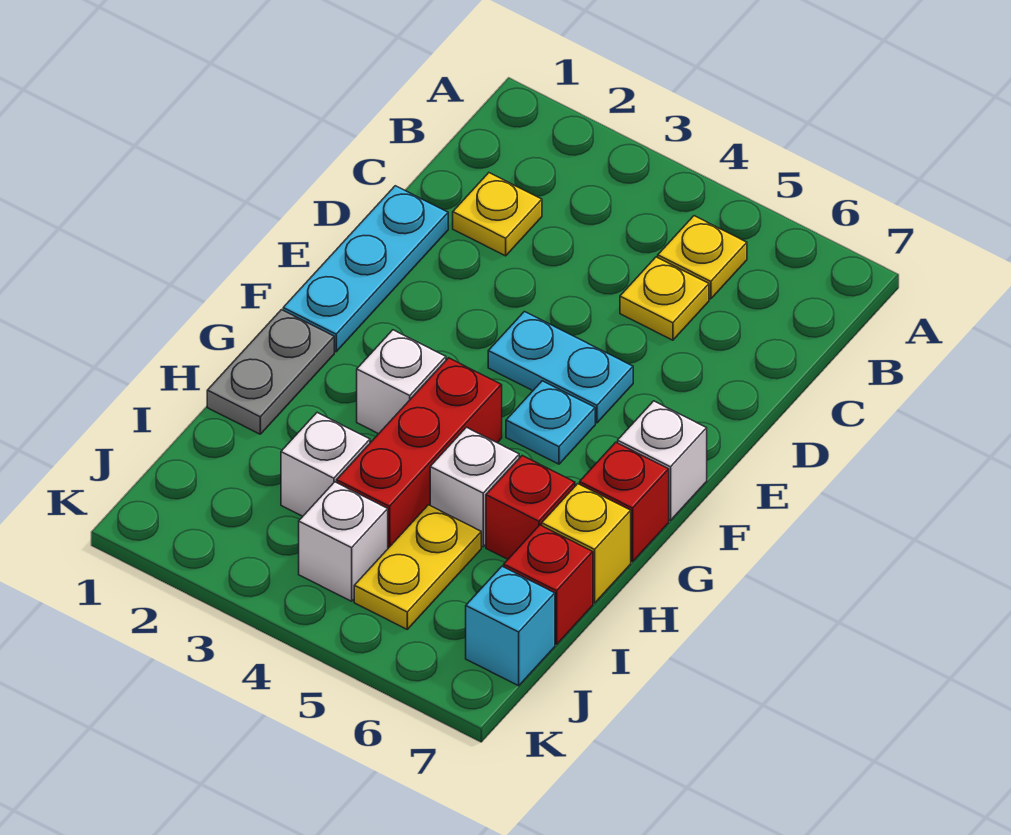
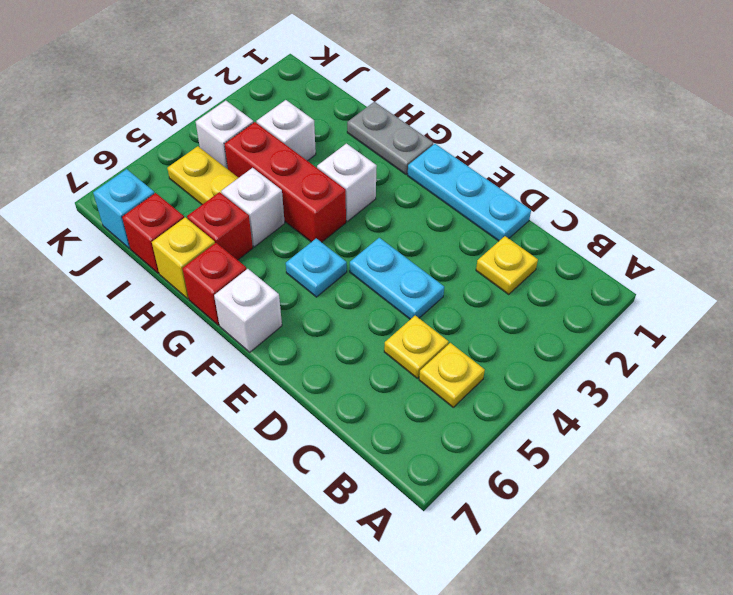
cyan 1x2 plate [488,312,633,423] -> cyan 1x2 plate turned to [350,238,444,319]

